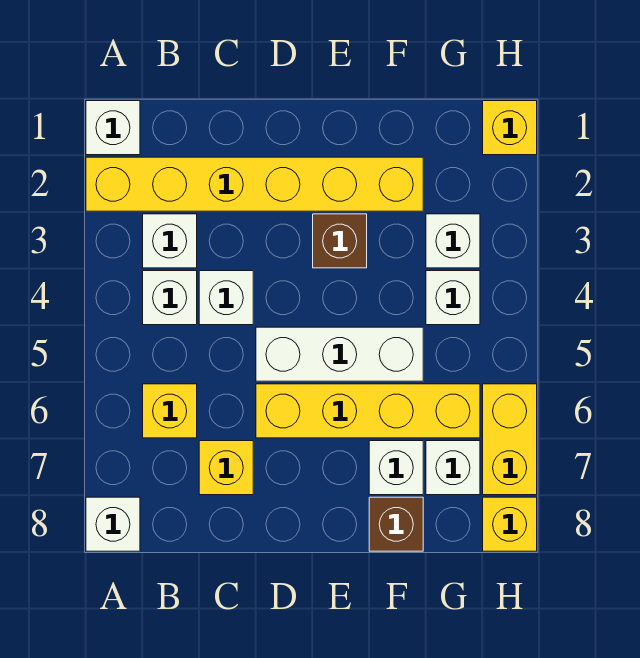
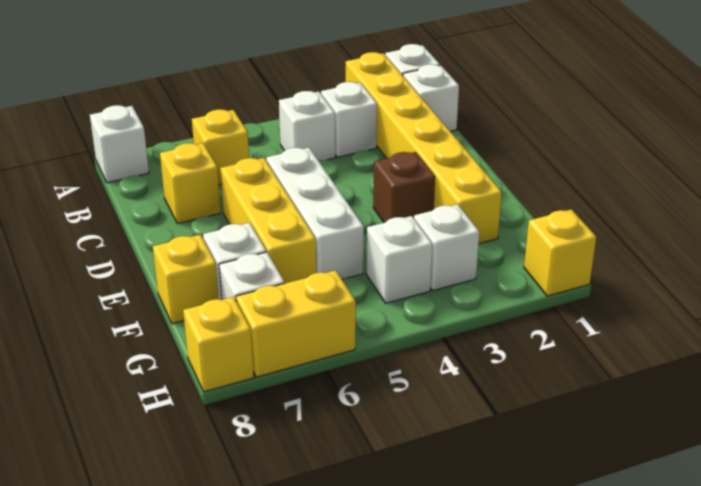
white 1x1 brick [199,271,253,325] -> white 1x1 brick moved to [403,64,459,131]
yellow 1x4 brick [256,384,480,438] -> yellow 1x3 brick [220,158,316,283]
brown 1x1 brick [369,497,423,551] -> yellow 1x1 brick [153,235,219,324]

